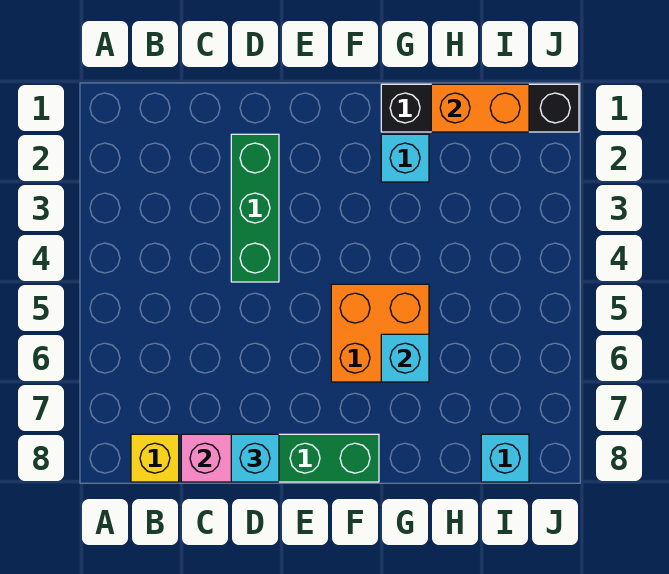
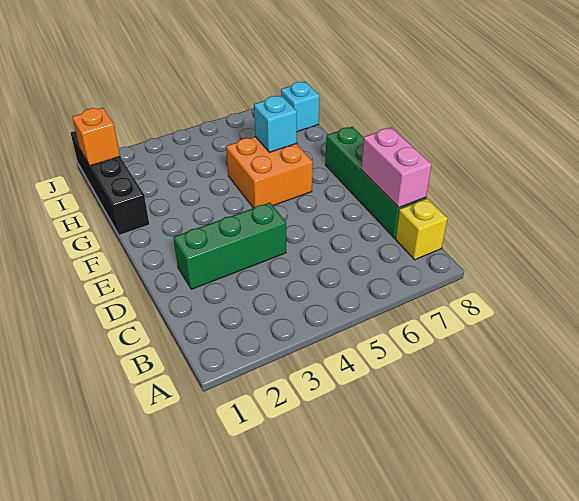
cyan 1x1 brick [231,434,279,482] -> none
cyan 1x1 brick [381,134,429,182] -> none
orange 1x2 brick [431,84,529,132] -> orange 1x1 brick [73,108,120,166]

